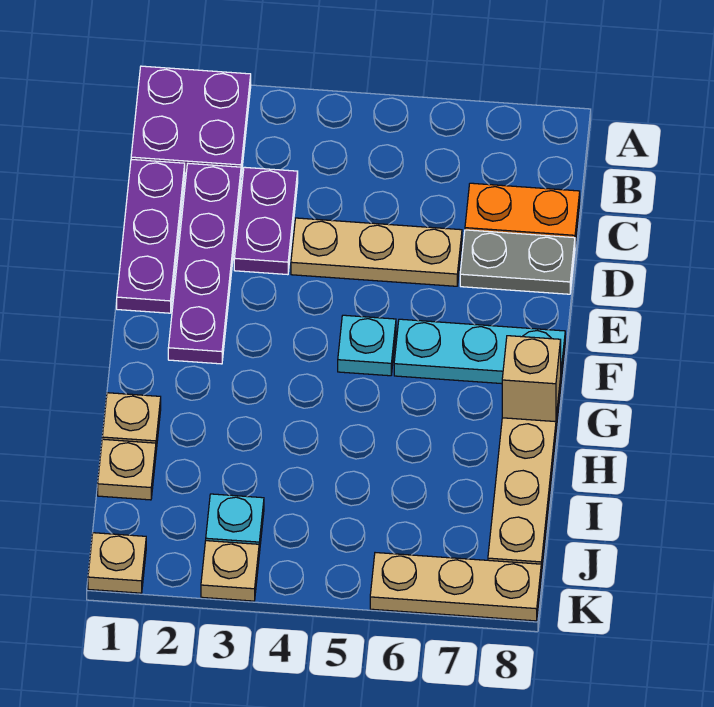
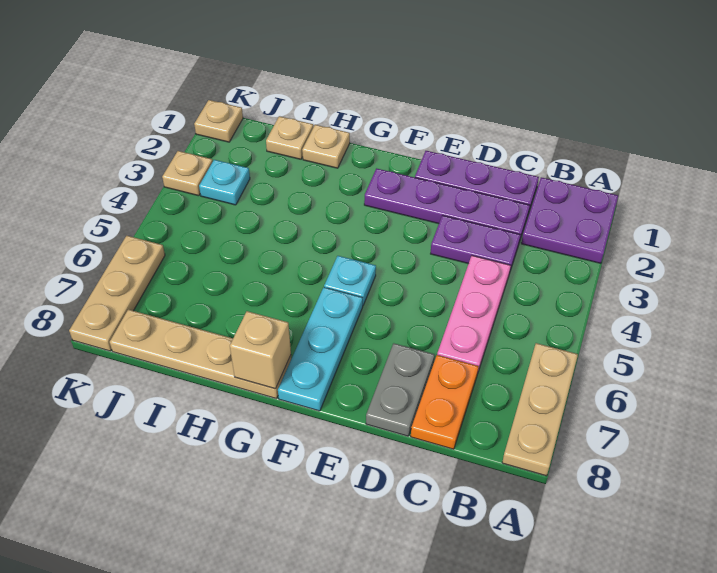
none -> pink 1x3 plate [437,256,511,372]
tan 1x3 plate [291,218,462,286] -> tan 1x3 plate moved to [502,343,578,476]

